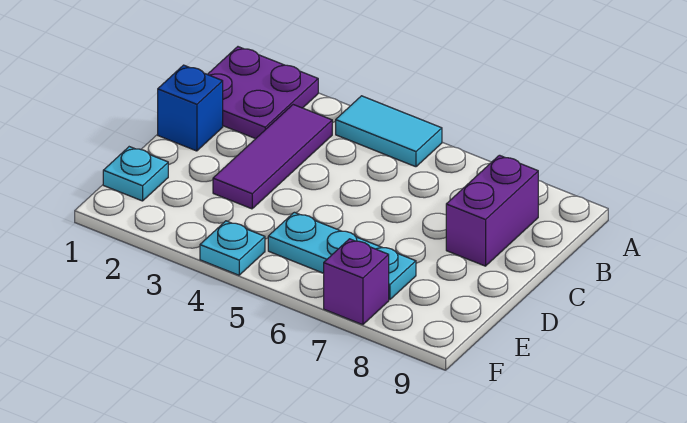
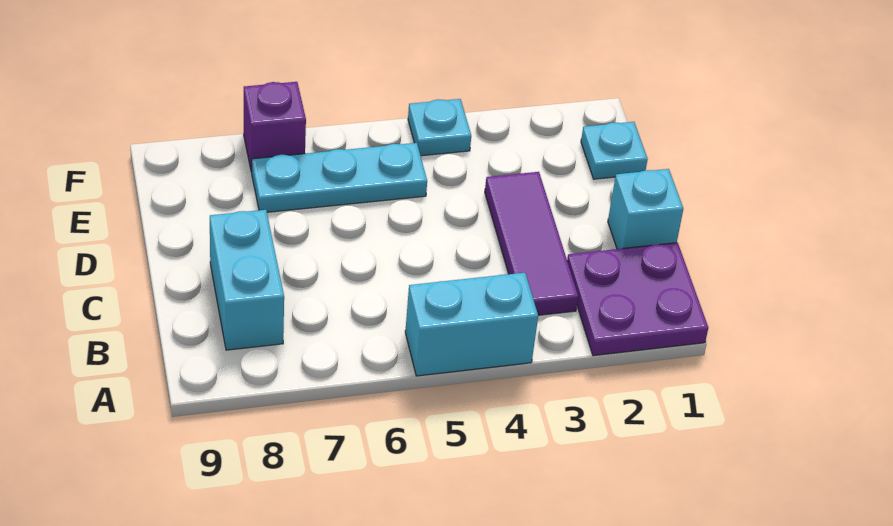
cyan 1x2 tile [336,96,442,167] -> cyan 1x2 brick [405,273,538,376]
purple 1x2 brick [446,155,538,266] -> cyan 1x2 brick [210,210,284,350]
blue 1x1 brick [158,65,223,151] -> cyan 1x1 brick [608,169,683,249]

